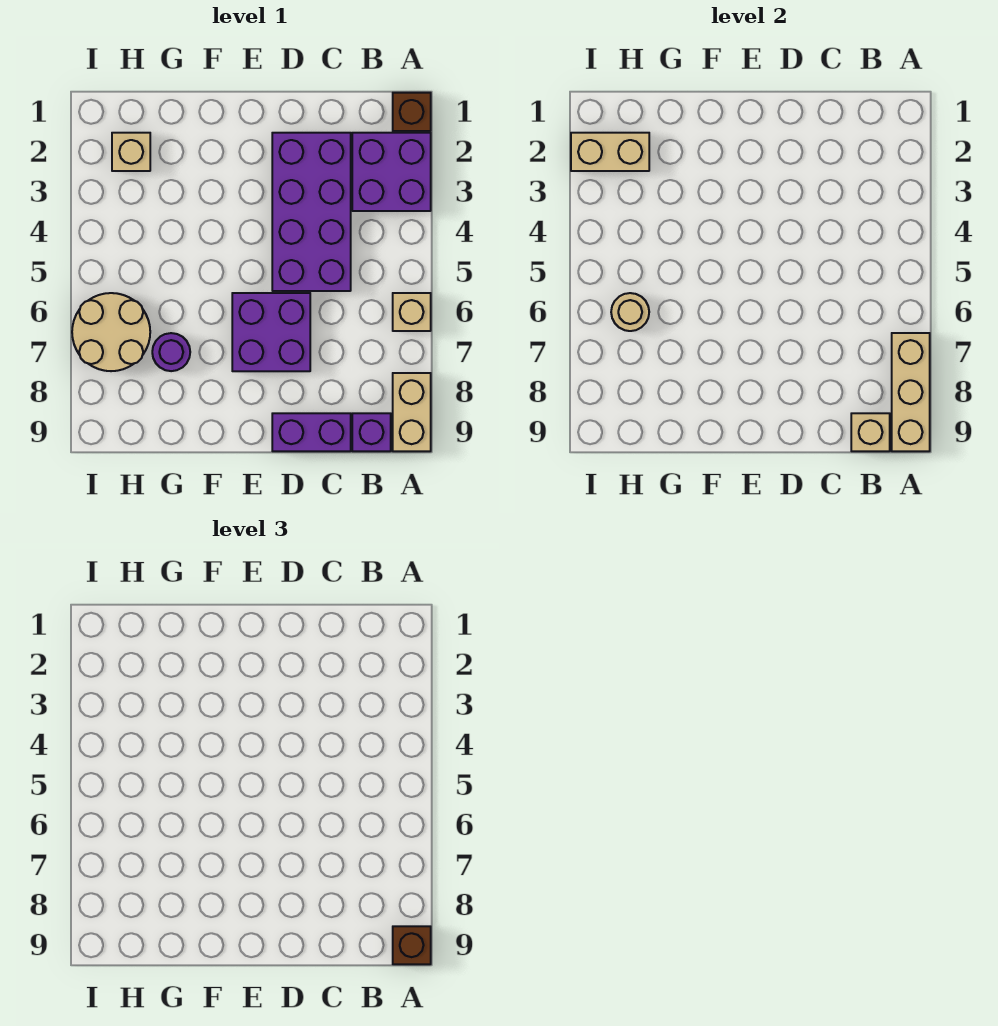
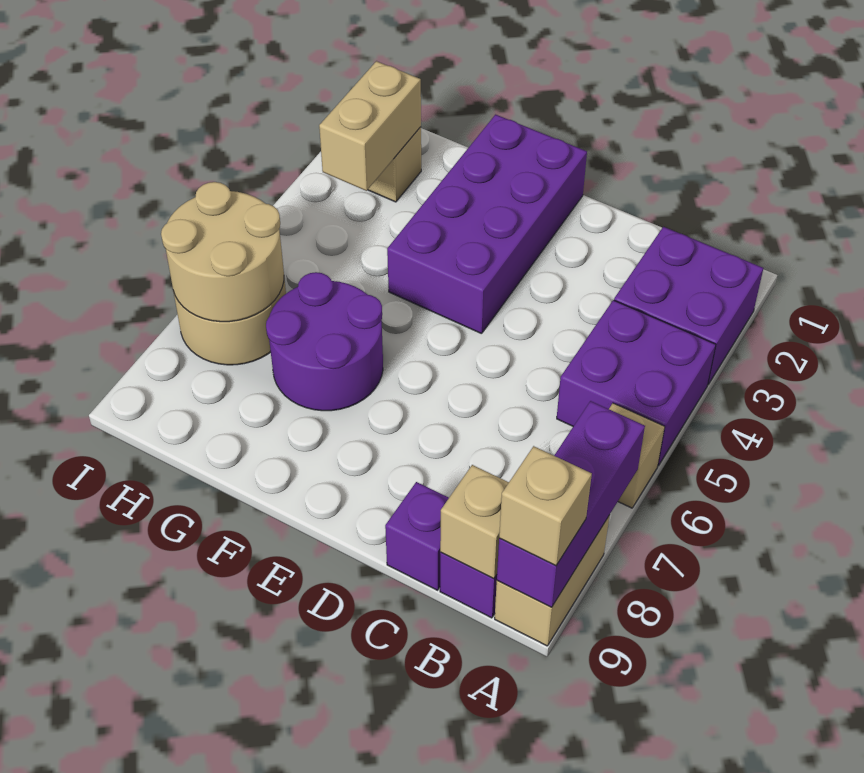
brown 1x1 brick [393,93,431,131] -> none
tan 1x3 brick [892,333,930,451] -> purple 1x3 brick [497,401,645,607]
brown 1x1 brick [393,926,431,964] -> tan 1x1 brick [499,446,592,566]
purple 2x4 brick [272,133,351,291] -> purple 2x4 brick moved to [387,115,587,334]
purple 1x2 brick [272,413,351,451] -> purple 1x1 brick [385,482,449,590]
purple 2x2 brick [232,293,310,371] -> purple 2x2 brick moved to [557,300,716,466]
purple 1x1 round brick [152,333,190,371] -> purple 2x2 round brick [266,272,383,411]
tan 1x2 brick [571,133,649,171] -> tan 1x2 brick turned to [319,61,421,191]
tan 1x1 round brick [611,293,649,331] -> tan 2x2 round brick [161,182,284,322]

